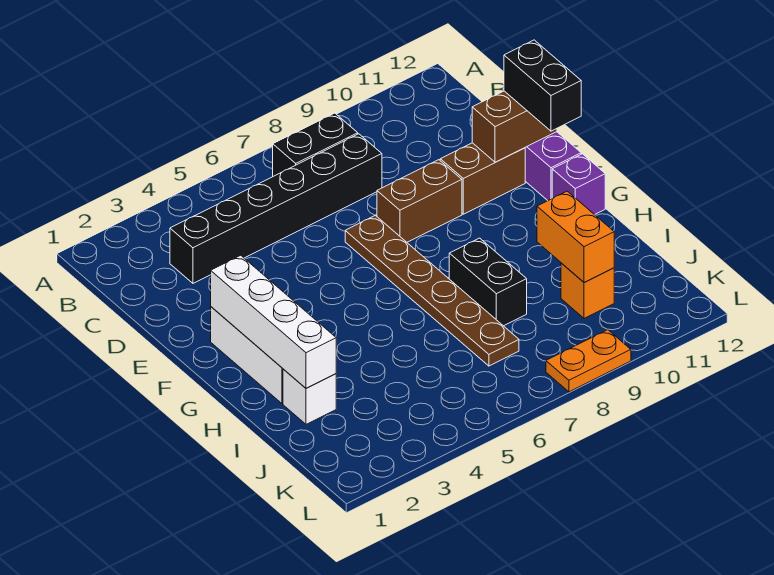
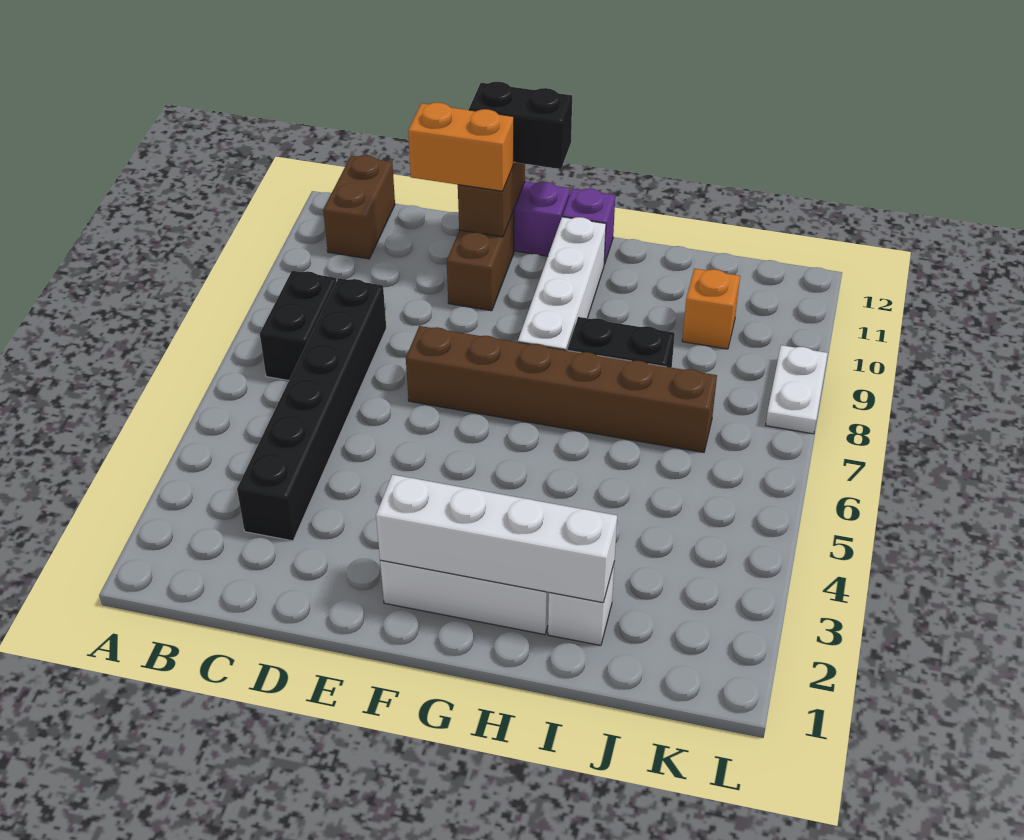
brown 1x6 plate [345,215,519,366] -> brown 1x6 brick [406,326,717,452]
brown 1x2 brick [377,160,462,242] -> brown 1x2 brick moved to [323,155,395,259]
none -> white 1x4 brick [518,217,606,350]
orange 1x2 brick [537,191,614,283] -> orange 1x2 brick moved to [408,103,514,191]
orange 1x2 plate [546,330,631,392] -> white 1x2 plate [766,345,828,434]

